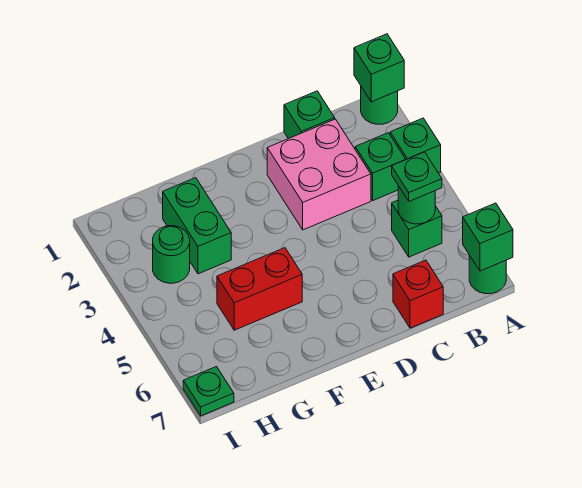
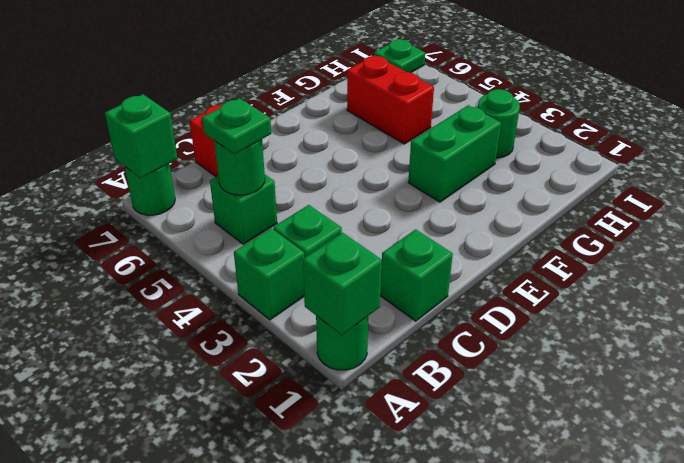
pink 2x2 brick [267,119,371,230] -> none
red 1x2 brick [217,248,302,330] -> red 1x2 brick turned to [347,55,434,144]
green 1x2 brick [163,178,231,274] -> green 1x2 brick turned to [408,105,501,202]

